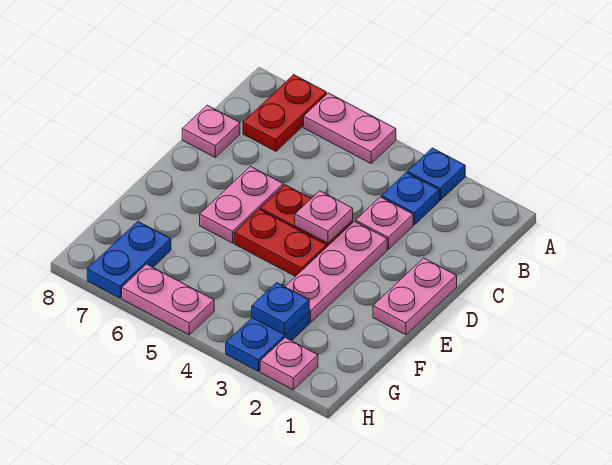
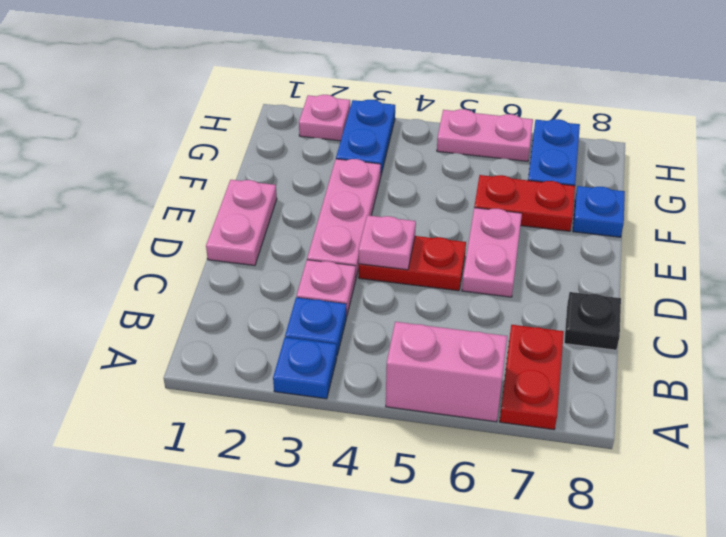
pink 1x2 plate [304,93,396,163] -> pink 1x2 brick [386,322,507,422]
pink 1x1 plate [182,105,240,157] -> black 1x1 plate [564,292,621,350]
red 1x2 plate [234,209,327,277] -> red 1x2 plate moved to [474,175,575,231]
blue 1x1 plate [252,283,309,335] -> blue 1x1 plate moved to [573,186,625,237]

